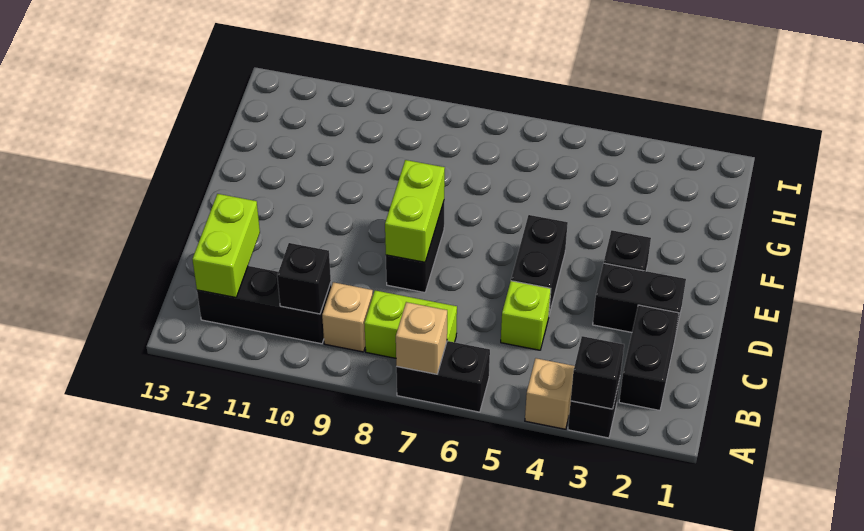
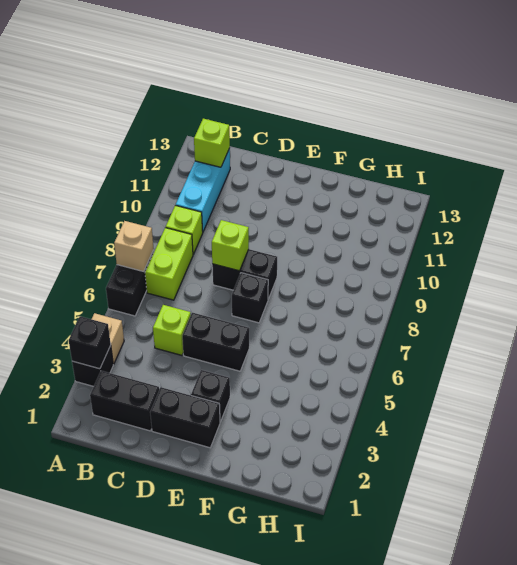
tan 1x1 brick [322,282,373,352] -> lime 1x1 brick [166,205,203,254]
black 1x3 brick [197,266,331,344] -> cyan 1x3 brick [176,149,230,231]
black 1x1 brick [277,243,331,314] -> black 1x1 brick moved to [232,273,268,323]
lime 1x2 brick [192,194,260,298] -> lime 1x1 brick [194,119,230,167]
black 1x2 brick [593,263,686,337] -> black 1x2 brick turned to [150,387,220,448]
lime 1x2 brick [385,160,445,262] -> lime 1x1 brick [212,220,249,271]

